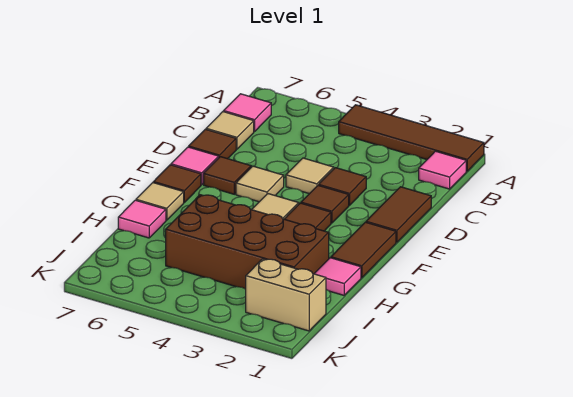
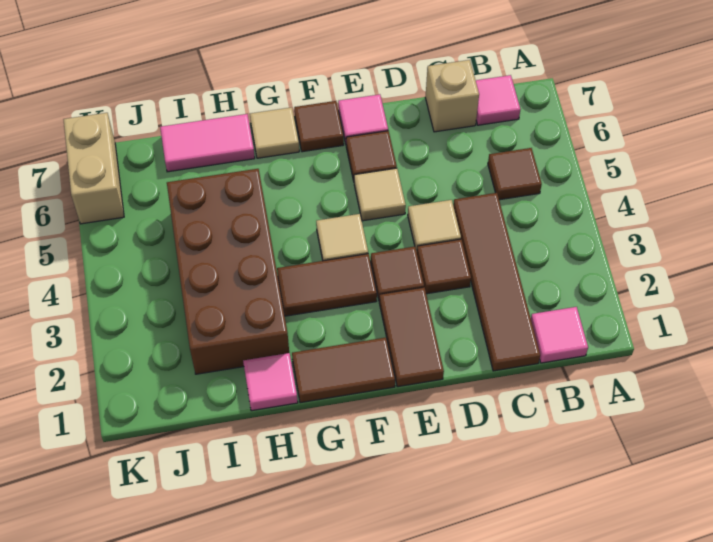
brown 1x4 tile [339,105,484,171] -> brown 1x4 tile moved to [453,193,540,371]
tan 1x1 tile [206,112,254,149] -> tan 1x1 brick [425,60,479,132]
brown 1x2 tile [366,187,431,242] -> brown 1x2 tile turned to [379,288,444,387]
brown 1x1 tile [189,129,236,159] -> brown 1x1 tile moved to [488,148,542,200]
pink 1x1 tile [118,200,166,238] -> pink 1x2 tile [160,114,255,172]
tan 1x2 brick [246,259,326,331] -> tan 1x2 brick moved to [63,113,124,224]

